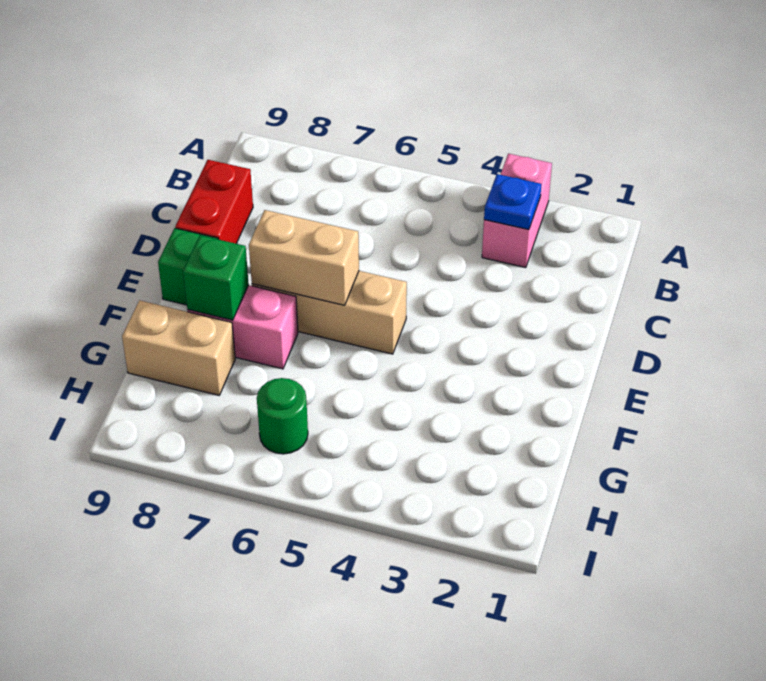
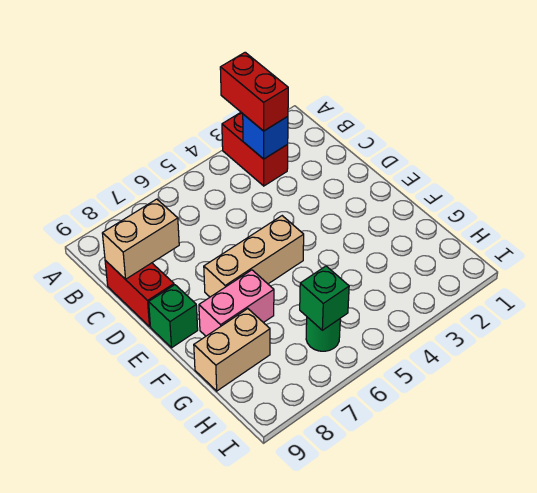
pink 1x2 brick [482,154,552,268] -> red 1x2 brick [222,113,288,186]
none -> red 1x2 brick [220,52,288,131]
blue 1x1 plate [484,174,541,230] -> blue 1x1 brick [243,114,288,159]
tan 1x2 brick [249,210,359,305] -> tan 1x2 brick moved to [102,199,179,279]
green 1x1 brick [183,235,249,320] -> green 1x1 brick moved to [300,266,349,330]

